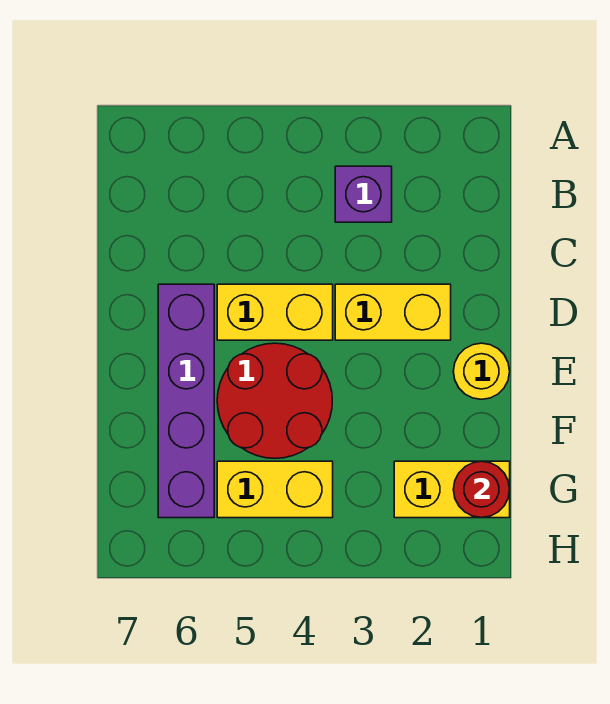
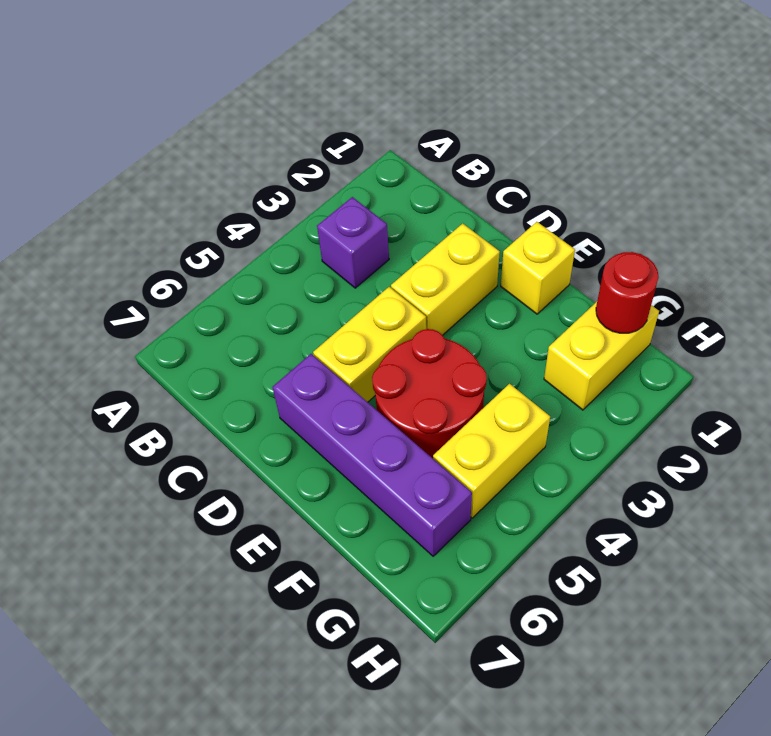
yellow 1x1 round brick [453,343,510,399] -> yellow 1x1 brick [501,222,575,314]

